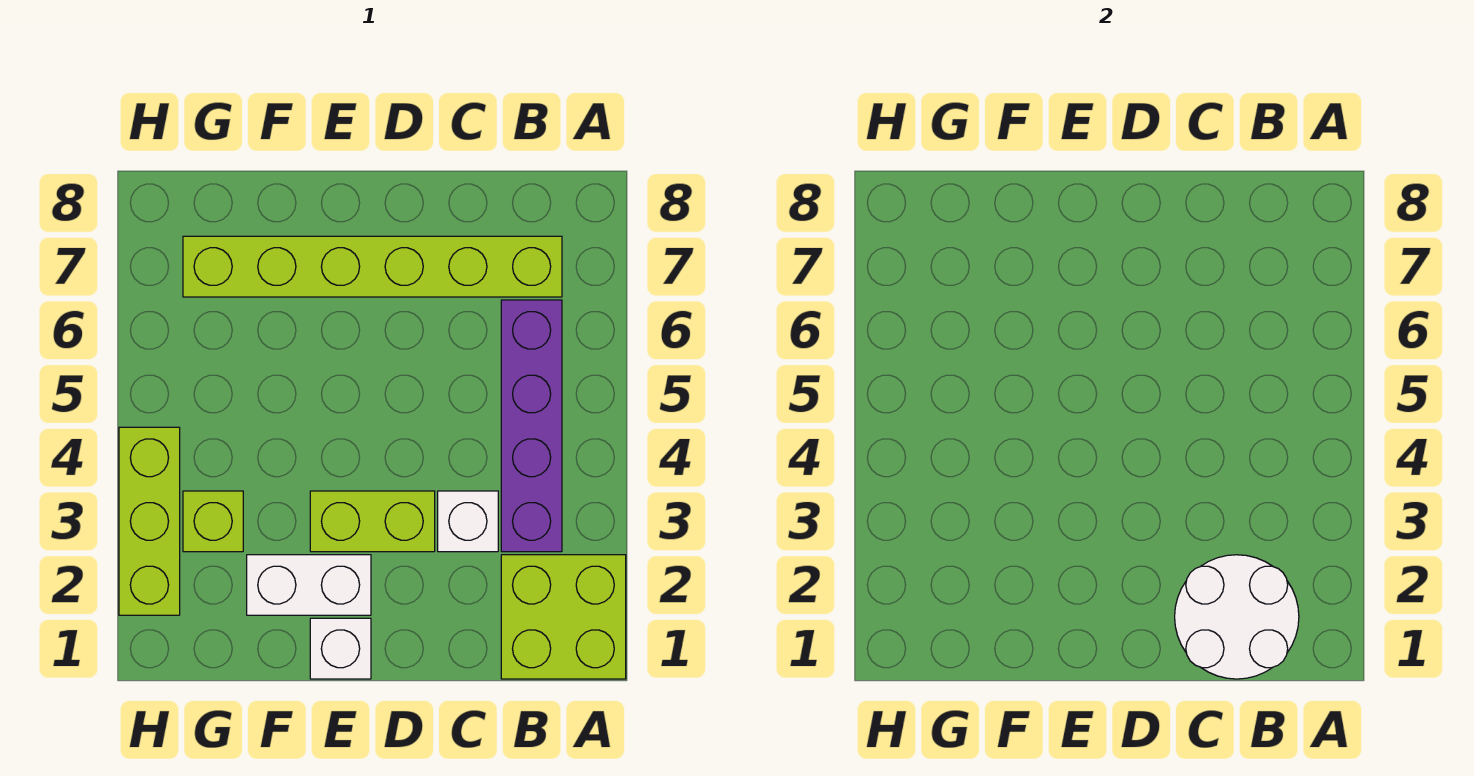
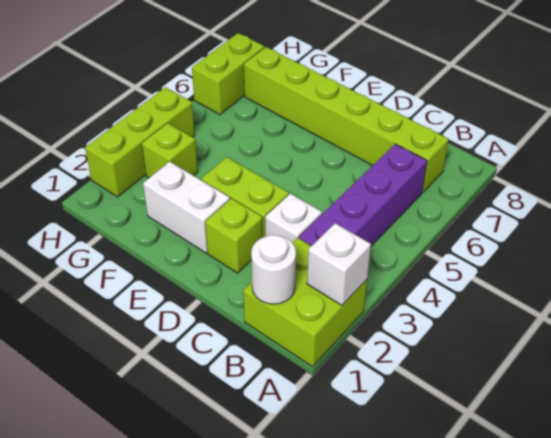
white 2x2 round brick [1175,555,1299,679] -> white 1x1 round brick [251,235,296,304]
none -> lime 1x1 brick [205,198,263,273]
white 1x1 brick [310,618,371,679] -> white 1x1 brick moved to [307,223,371,305]
none -> lime 1x2 brick [192,33,264,115]

